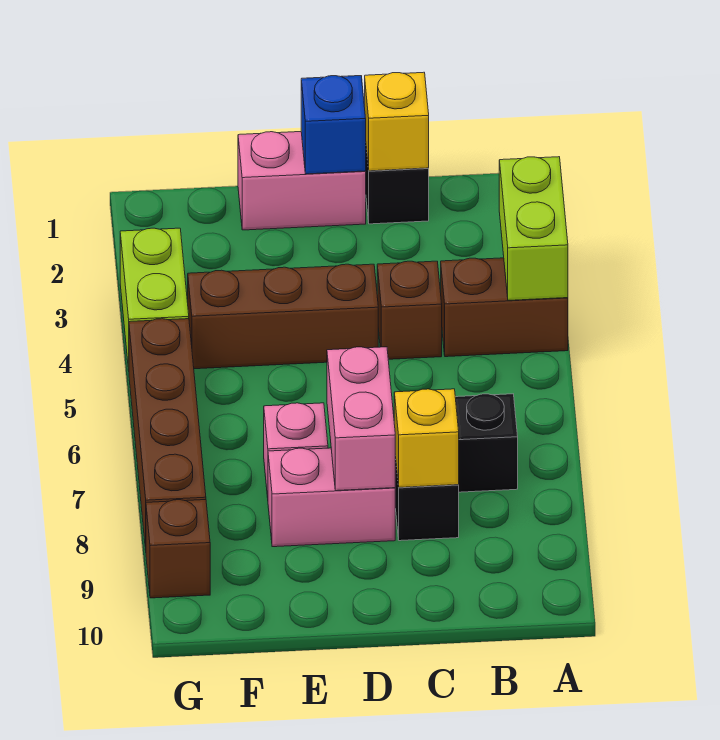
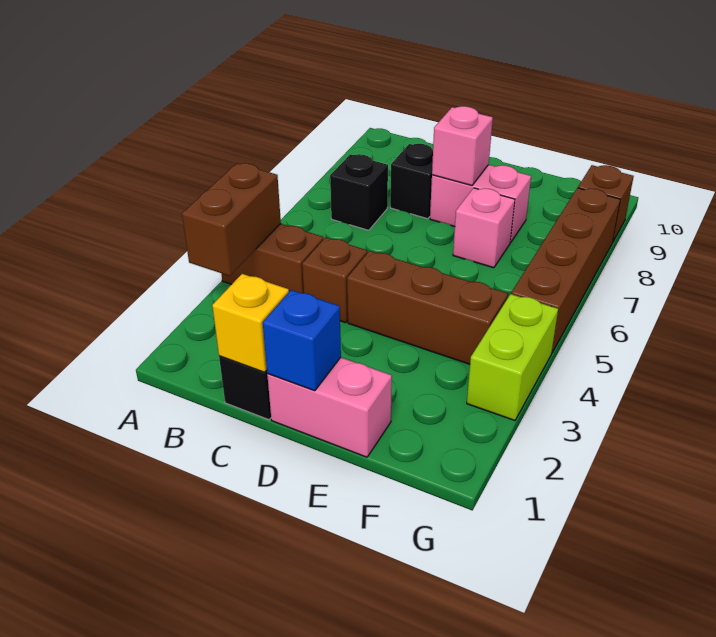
lime 1x2 brick [499,157,568,300] -> brown 1x2 brick [182,163,281,276]
yellow 1x1 brick [394,389,459,487] -> none
pink 1x2 brick [327,347,395,491] -> pink 1x1 brick [432,106,493,185]

